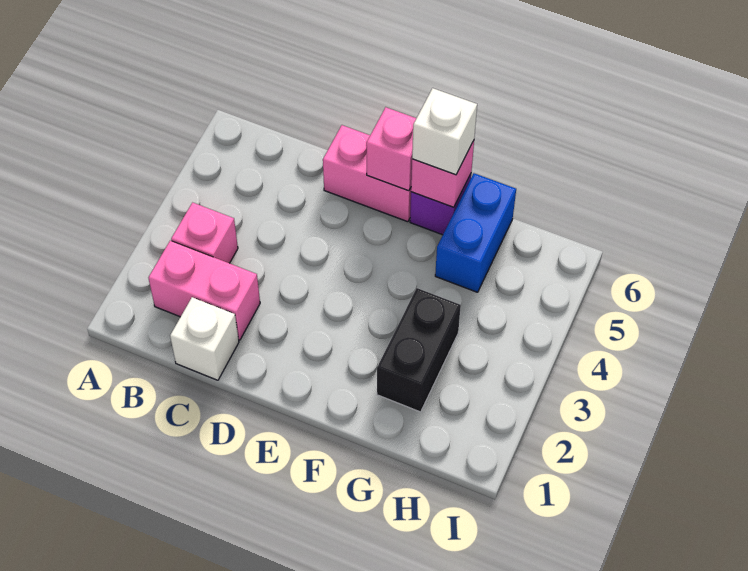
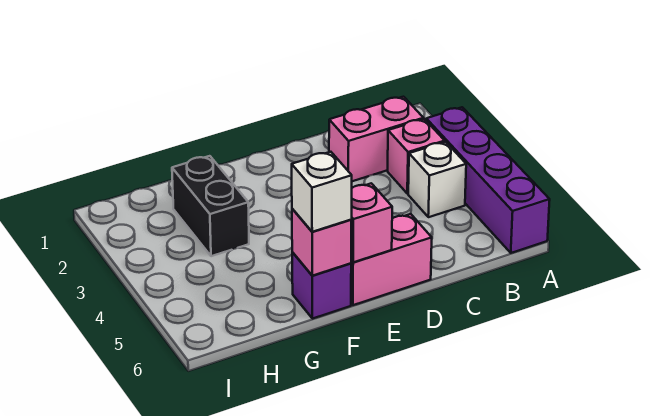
none -> purple 1x4 brick [426,107,550,253]
white 1x1 brick [170,297,239,380] -> white 1x1 brick moved to [408,142,466,217]
blue 1x2 brick [435,173,516,292] -> none

